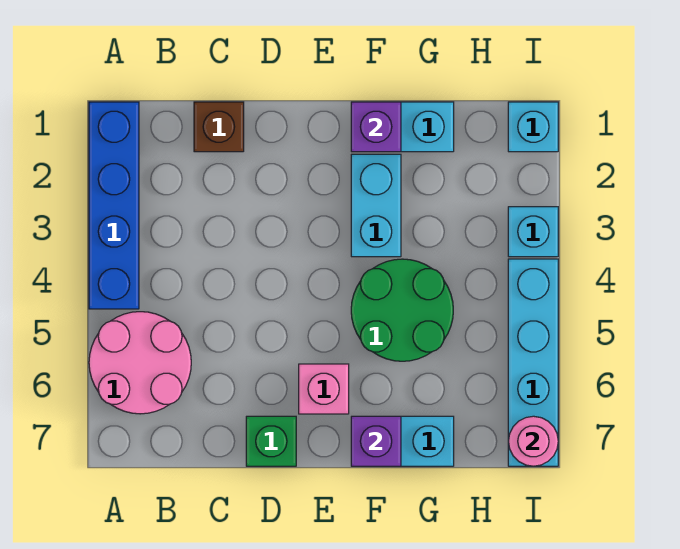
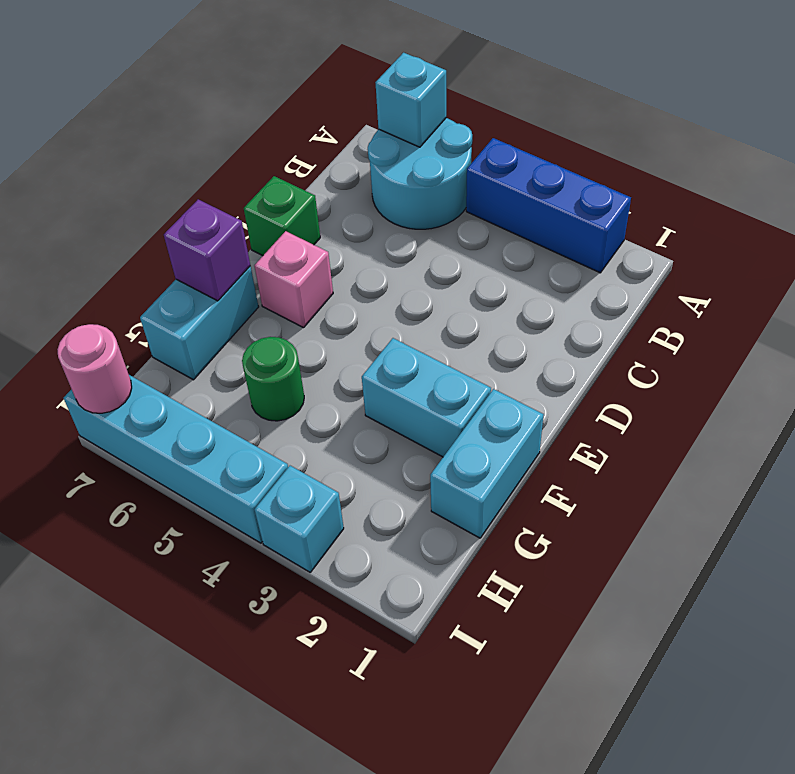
blue 1x4 brick [89,102,139,309] -> blue 1x3 brick [466,138,631,273]
pink 2x2 round brick [89,312,191,414] -> cyan 2x2 round brick [368,118,472,229]
brown 1x1 brick [194,102,244,152] -> none
purple 1x1 brick [351,102,401,152] -> none
green 2x2 round brick [351,259,453,361] -> green 1x1 round brick [242,337,304,421]
cyan 1x1 brick [508,102,558,152] -> cyan 1x1 brick moved to [375,53,446,147]

